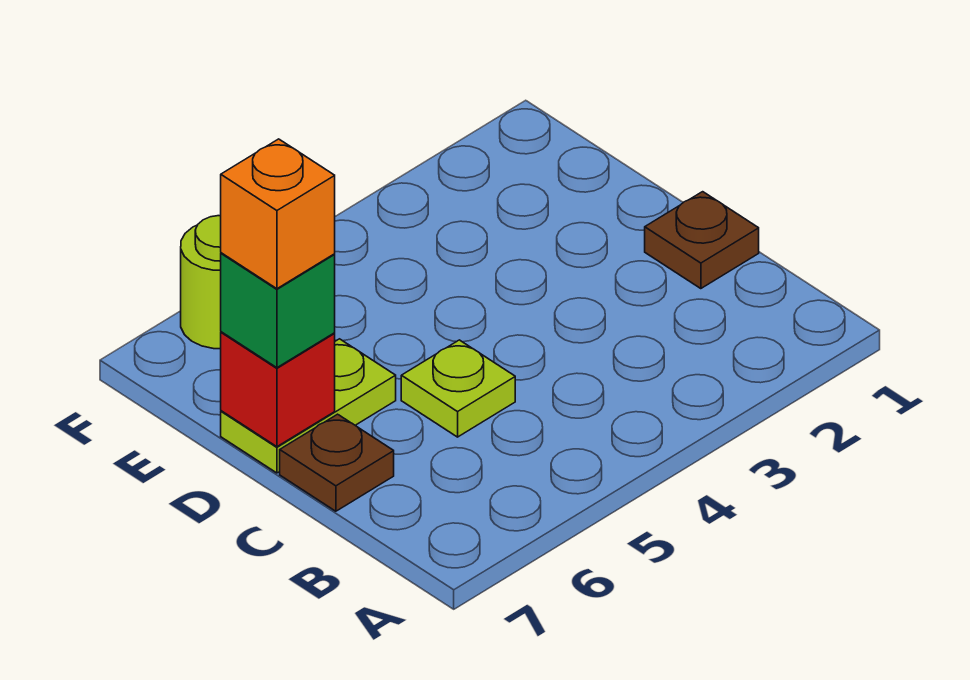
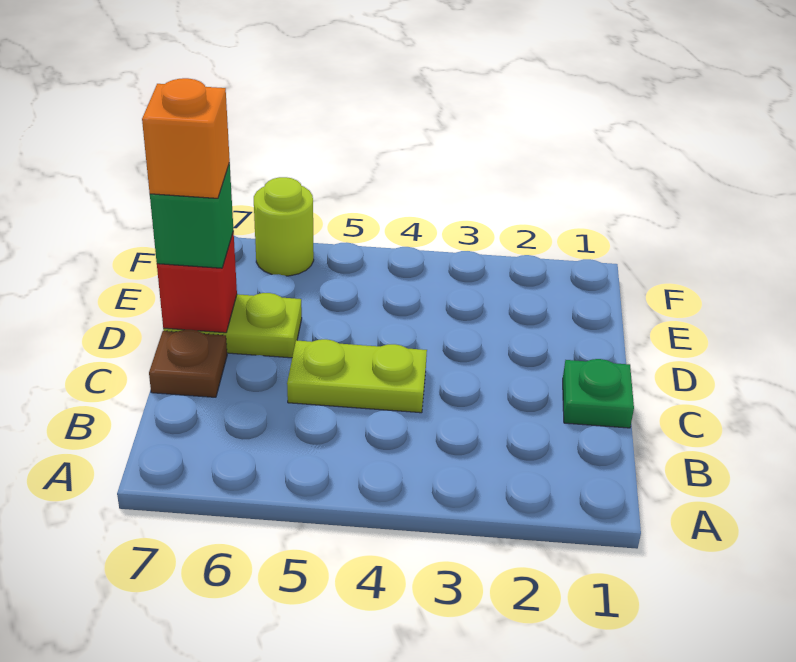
brown 1x1 plate [645,192,759,289] -> green 1x1 plate [563,359,634,428]
lime 1x1 plate [401,340,515,437] -> lime 1x2 plate [287,339,427,413]

